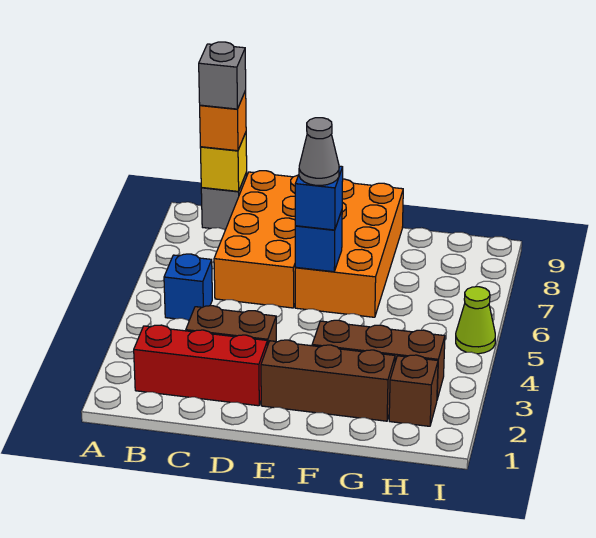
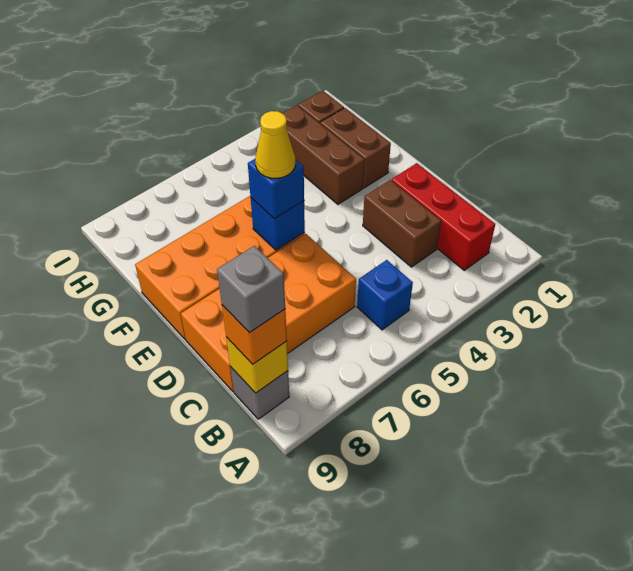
brown 1x3 brick [261,340,395,421] -> brown 1x2 brick [320,108,391,188]
grey 1x1 cone [299,118,339,185] -> yellow 1x1 cone [255,111,295,178]
lime 1x1 cone [456,287,495,354] -> none

